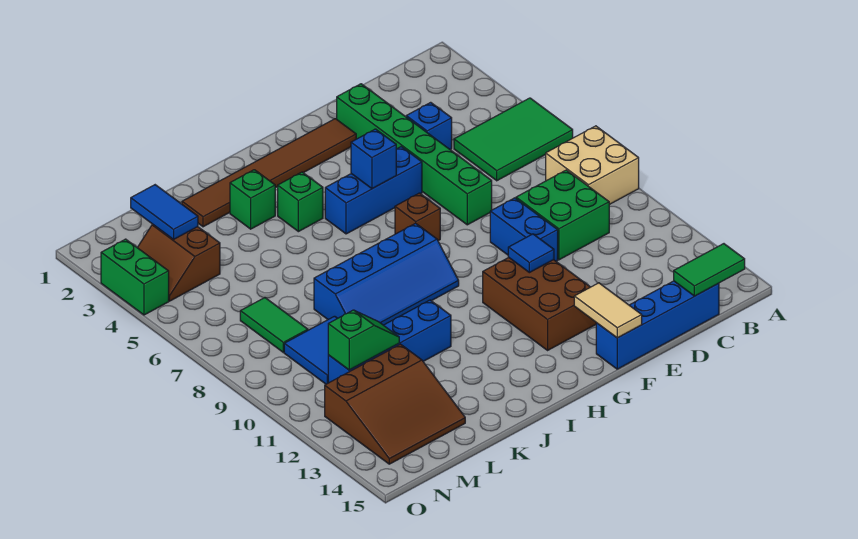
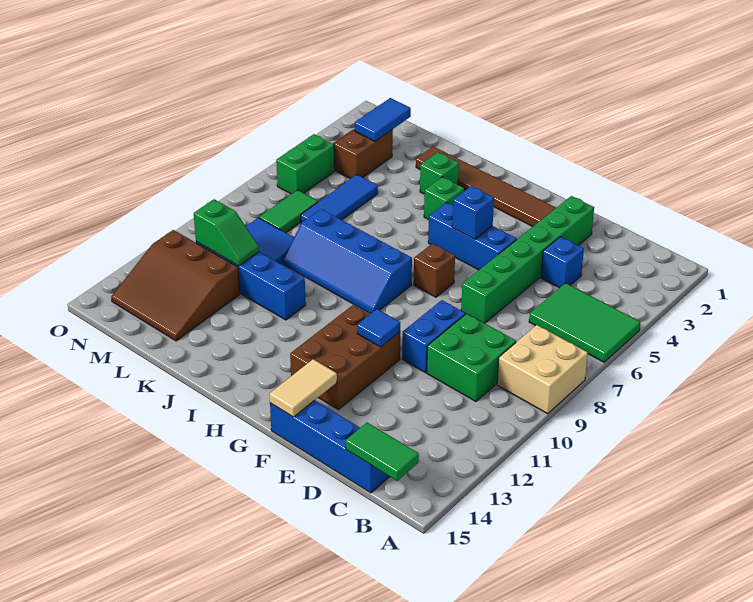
none -> blue 1x3 tile [301,175,378,223]
green 1x2 brick [101,239,169,315] -> green 1x2 brick moved to [276,134,335,194]

